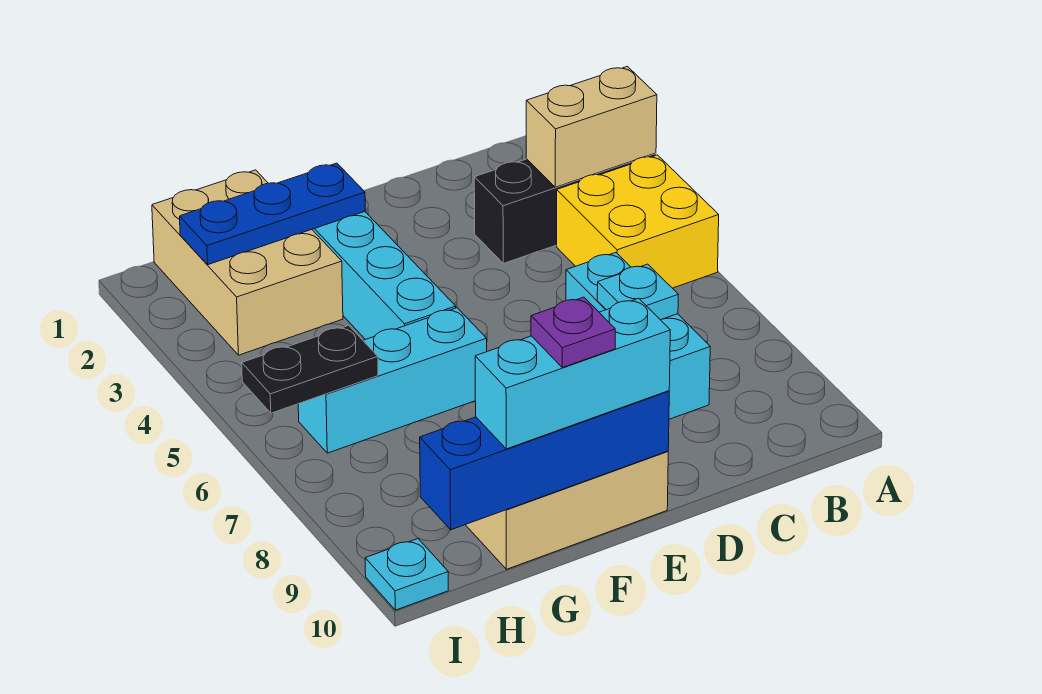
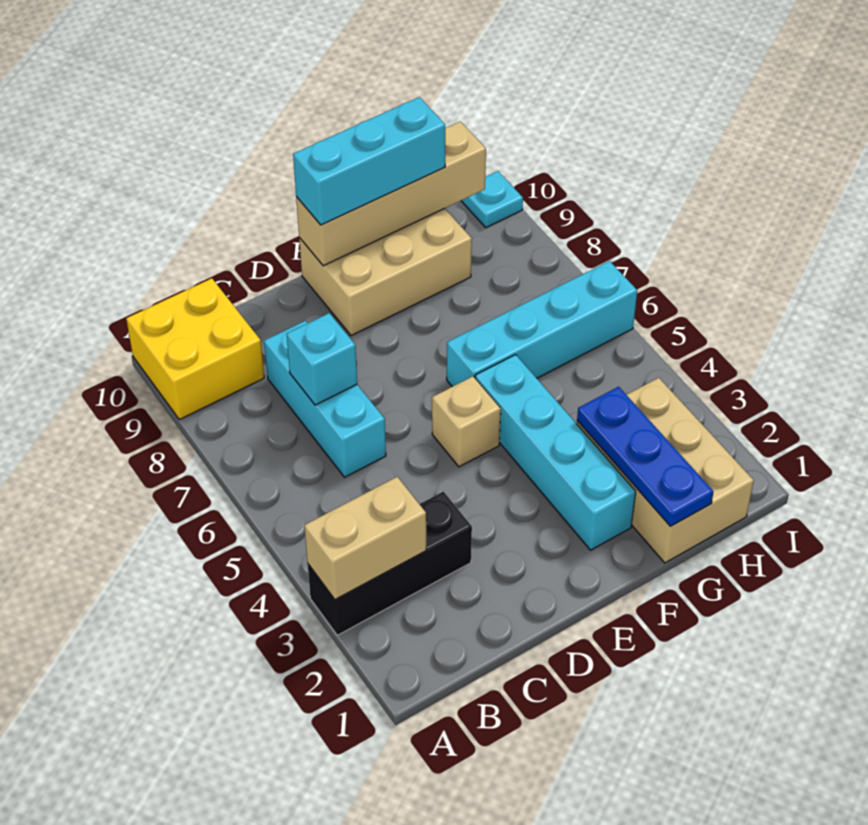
yellow 2x2 brick [557,155,719,288] -> yellow 2x2 brick moved to [126,278,264,420]
cyan 1x1 plate [597,264,678,320] -> cyan 1x1 brick [287,313,357,405]
none -> tan 1x1 brick [432,376,501,467]
blue 1x4 brick [420,391,669,530] -> tan 1x4 brick [296,121,486,266]
blue 1x3 plate [180,163,365,265] -> blue 1x3 plate turned to [577,387,714,526]
cyan 1x3 brick [298,308,487,453] -> cyan 1x4 brick [447,261,637,387]
purple 1x1 plate [531,297,615,368] -> none
black 1x2 plate [242,325,378,413] -> none

